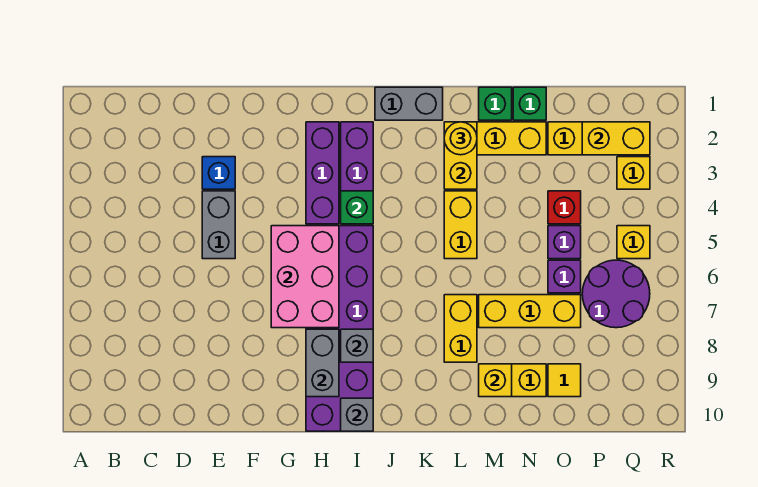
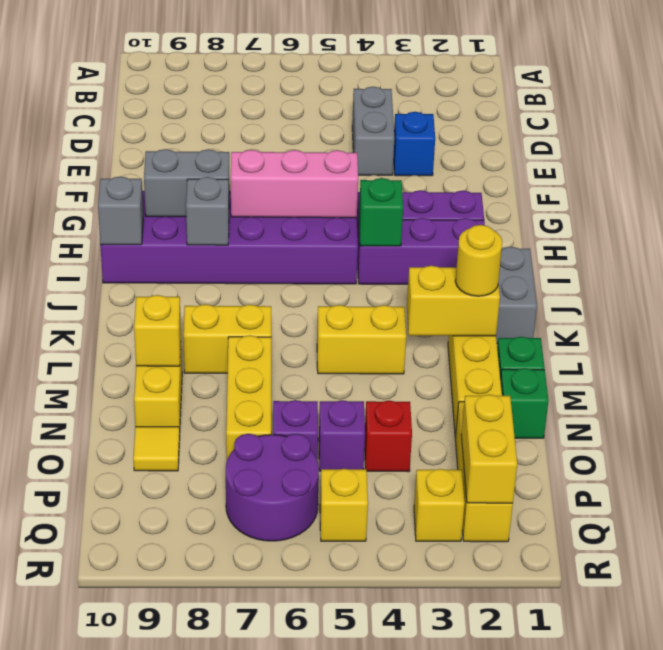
grey 1x2 brick [202,191,235,259] -> grey 1x2 brick turned to [352,87,394,175]
pink 2x3 brick [271,226,339,328] -> pink 1x3 brick [231,150,358,218]

